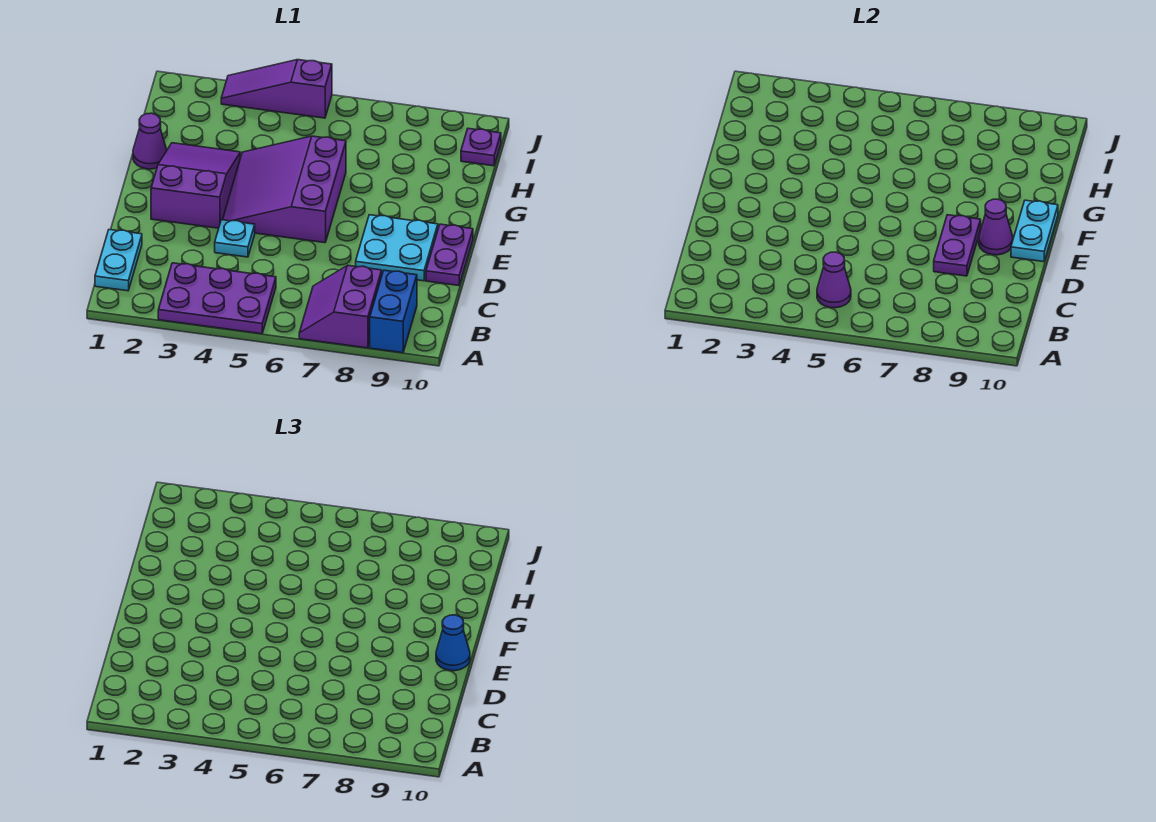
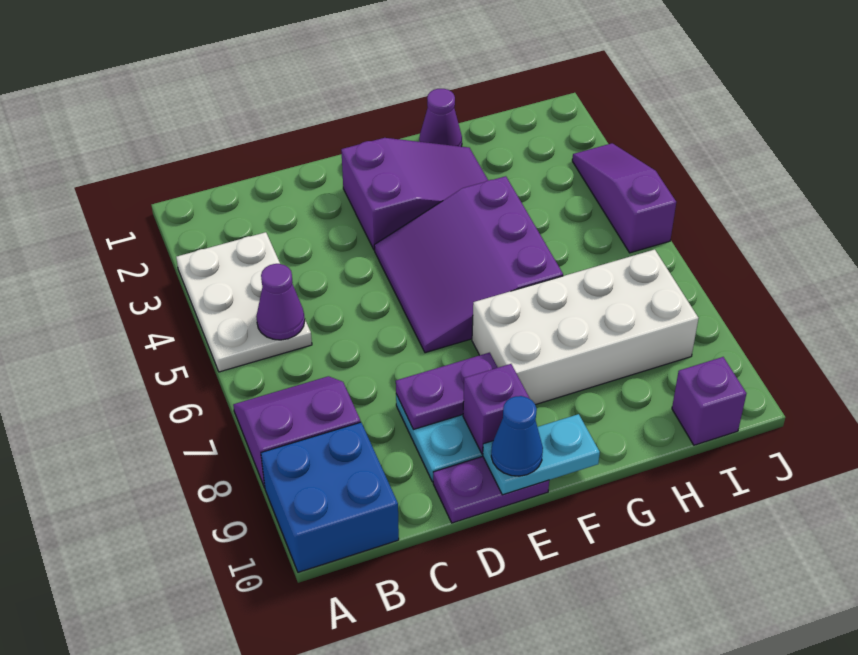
purple 2x3 plate [158,263,276,334] -> white 2x3 plate [176,232,312,372]
blue 1x2 brick [370,270,417,353] -> blue 2x2 brick [261,422,399,572]
cyan 1x2 plate [95,230,142,291] -> none
cyan 1x1 plate [215,220,255,257] -> none
purple 3x3 slope [223,136,346,243] -> purple 3x3 slope turned to [374,176,563,353]
purple 1x1 cone [979,199,1013,255] -> purple 1x1 brick [463,364,530,454]
none -> white 2x4 brick [472,249,699,405]
purple 1x1 plate [461,129,501,166] -> purple 1x1 brick [672,357,746,445]

